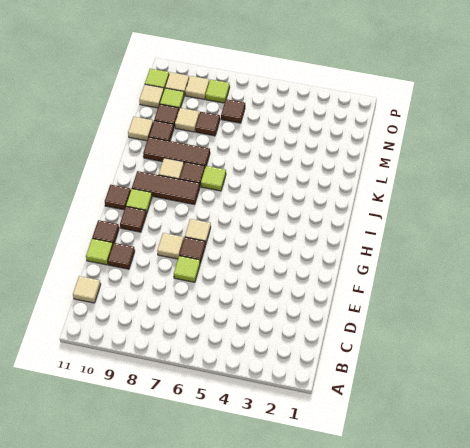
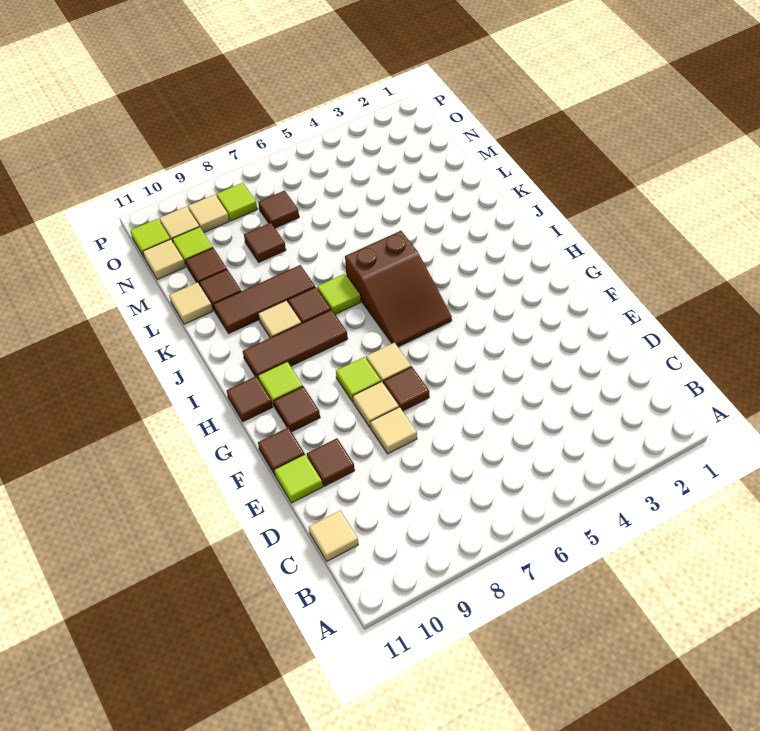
lime 1x1 tile [174,256,200,282] -> lime 1x1 tile moved to [336,357,381,402]
none -> brown 2x3 slope [345,231,452,347]
tan 1x1 tile [175,108,199,132] -> tan 1x1 tile moved to [370,407,417,454]

